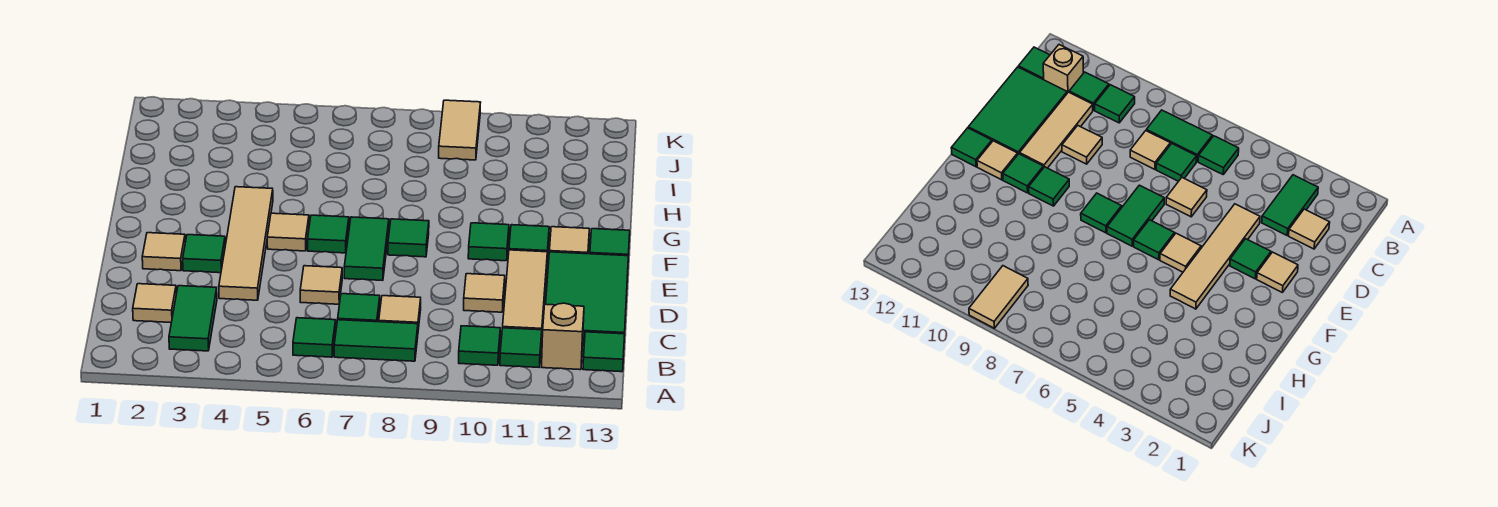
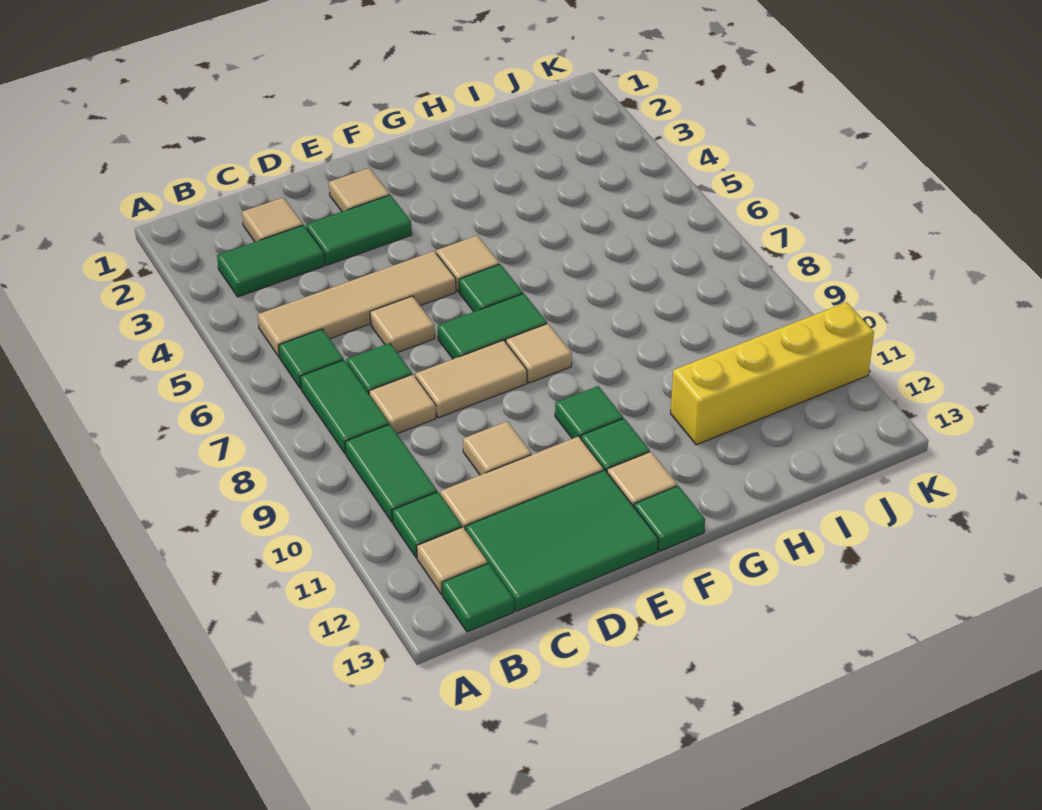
green 1x1 tile [459,326,500,365] -> green 1x2 tile [345,424,437,522]
tan 1x1 brick [542,303,584,370] -> tan 1x1 tile [417,527,488,594]
tan 1x4 tile [219,187,273,300] -> tan 1x4 tile moved to [258,251,456,357]
green 1x1 tile [183,235,225,273] -> green 1x2 tile [306,195,412,265]
green 1x1 tile [388,219,429,257] -> tan 1x1 tile [506,324,572,383]
none -> yellow 1x4 brick [671,302,874,445]
tan 1x2 tile [439,100,481,160] -> tan 1x2 tile moved to [415,340,527,418]

